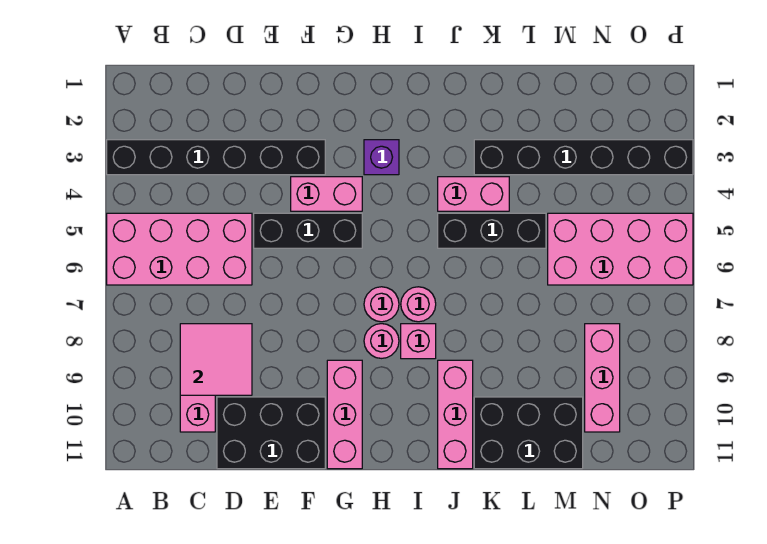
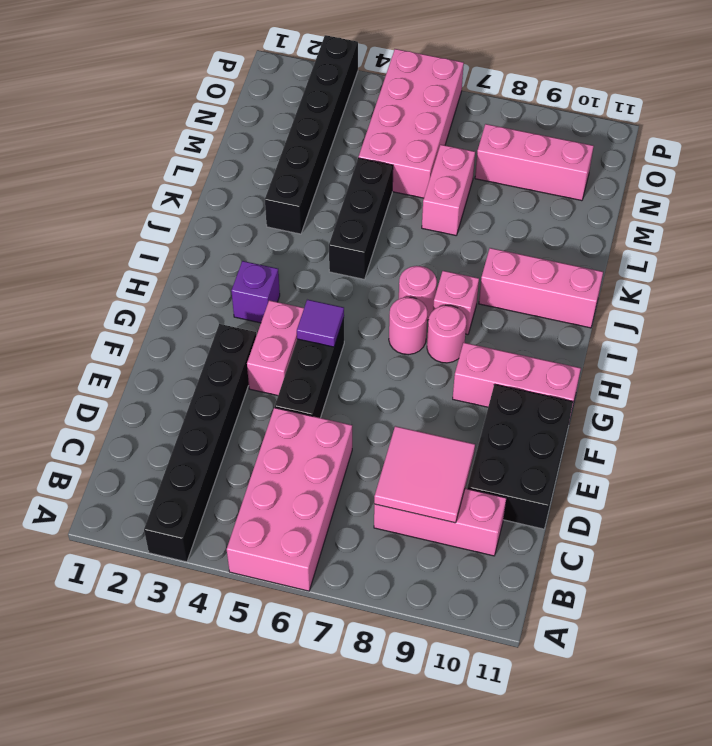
none -> purple 1x1 tile [297,300,344,347]
pink 1x2 brick [438,177,509,211] -> pink 1x2 brick moved to [422,145,475,235]
black 2x3 brick [474,397,583,469] -> none

